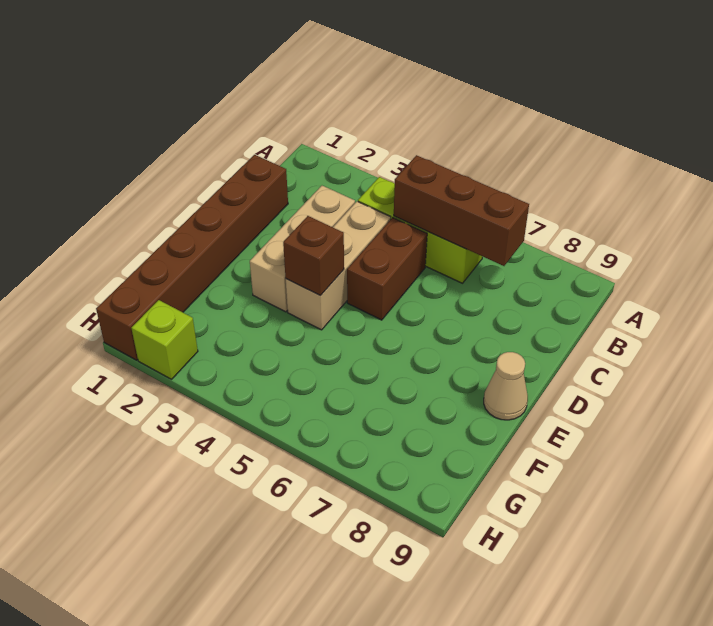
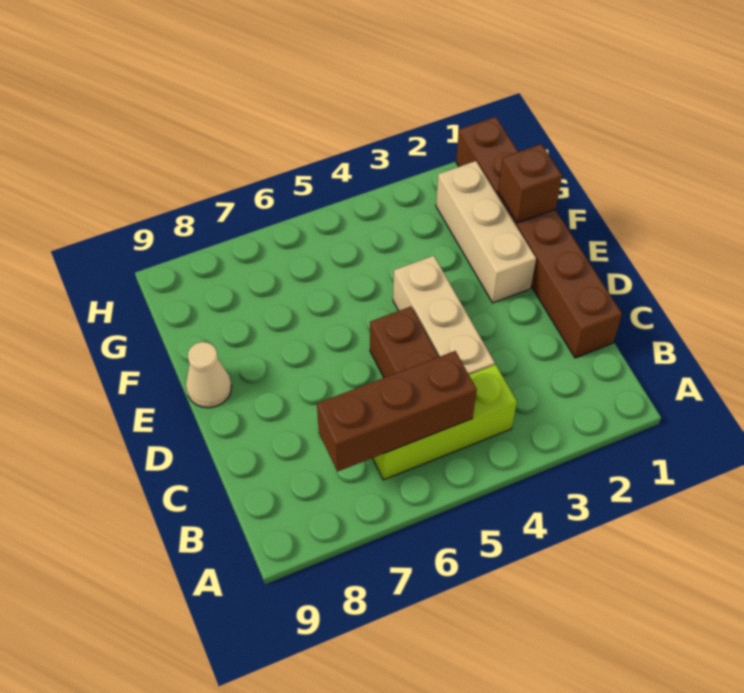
tan 1x3 brick [250,186,355,312] -> tan 1x3 brick moved to [436,161,536,303]
brown 1x1 brick [283,216,344,296] -> brown 1x1 brick moved to [498,144,562,223]
lime 1x1 brick [131,300,198,379] -> none

